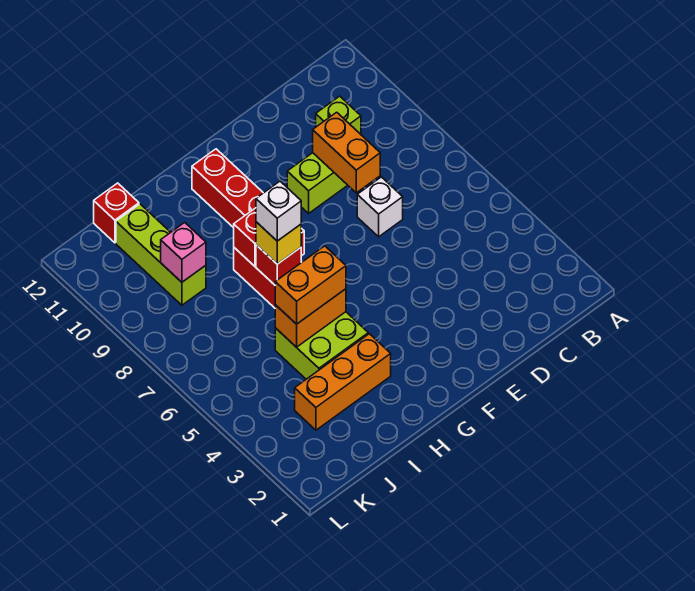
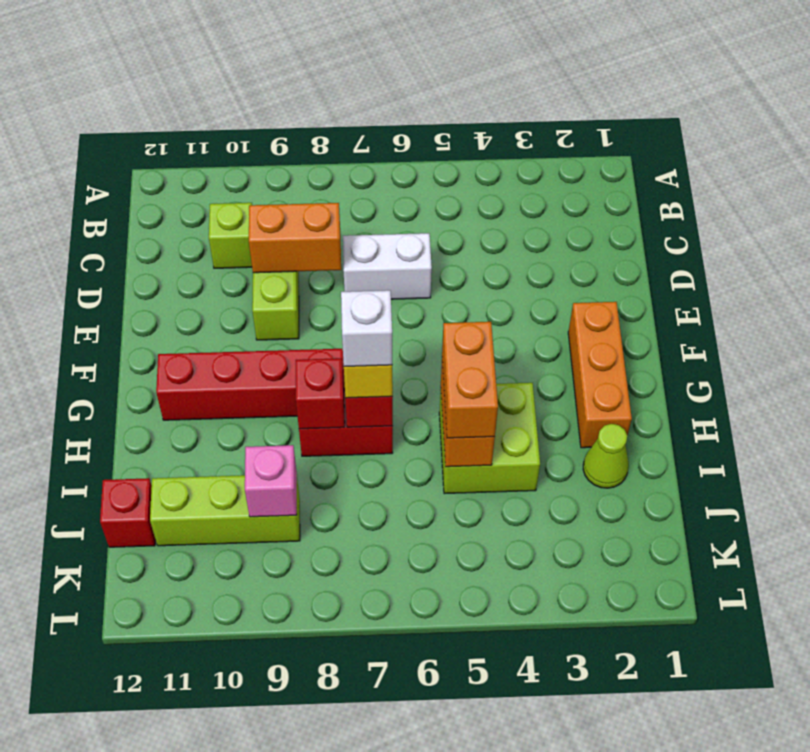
white 1x1 brick [357,177,403,237] -> white 1x2 brick [343,233,432,299]
orange 1x3 brick [295,334,391,430] -> orange 1x3 brick moved to [568,302,632,448]
none -> lime 1x1 cone [583,424,629,488]

